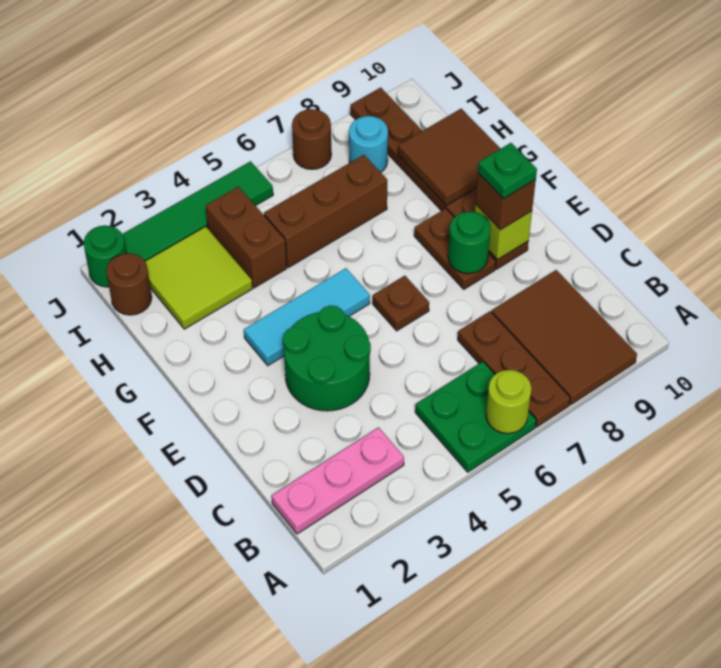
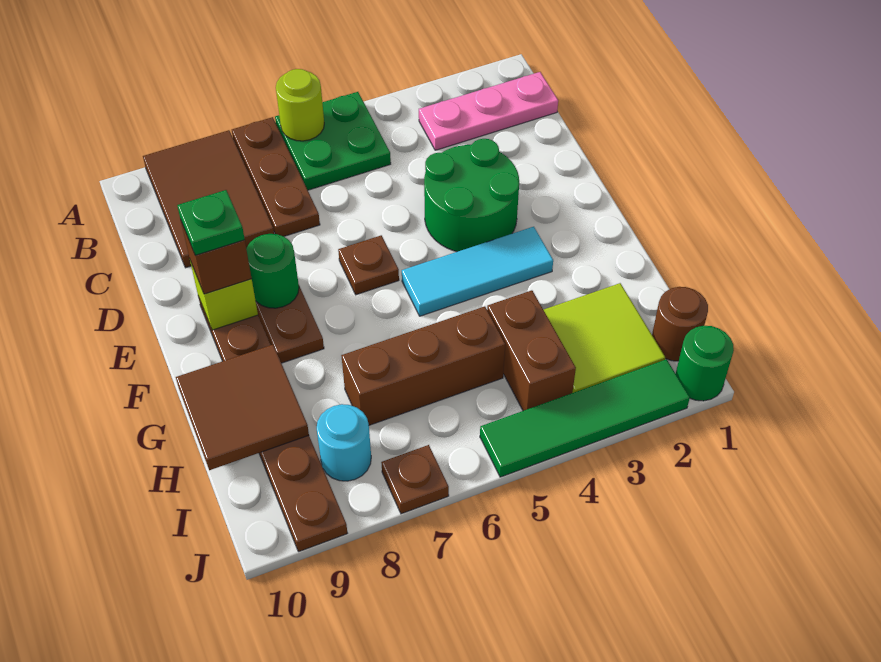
brown 1x1 round brick [292,109,331,169] -> brown 1x1 plate [381,445,449,514]

